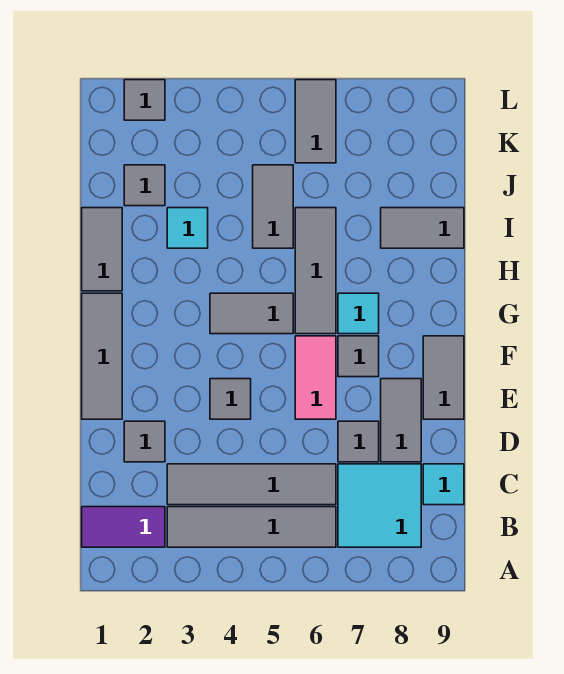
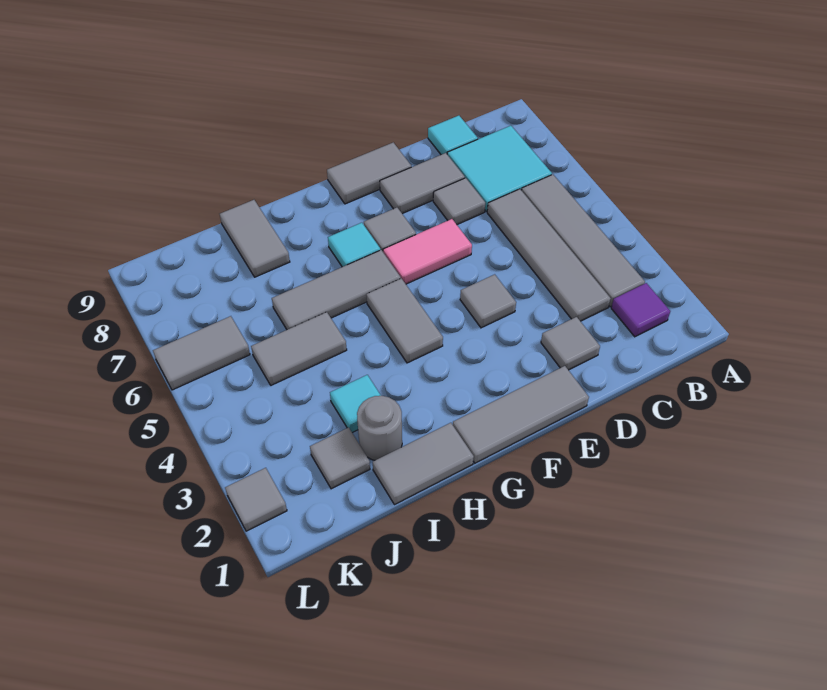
purple 1x2 tile [82,507,165,547] -> purple 1x1 tile [611,283,670,337]
none -> grey 1x1 round brick [357,396,402,460]

